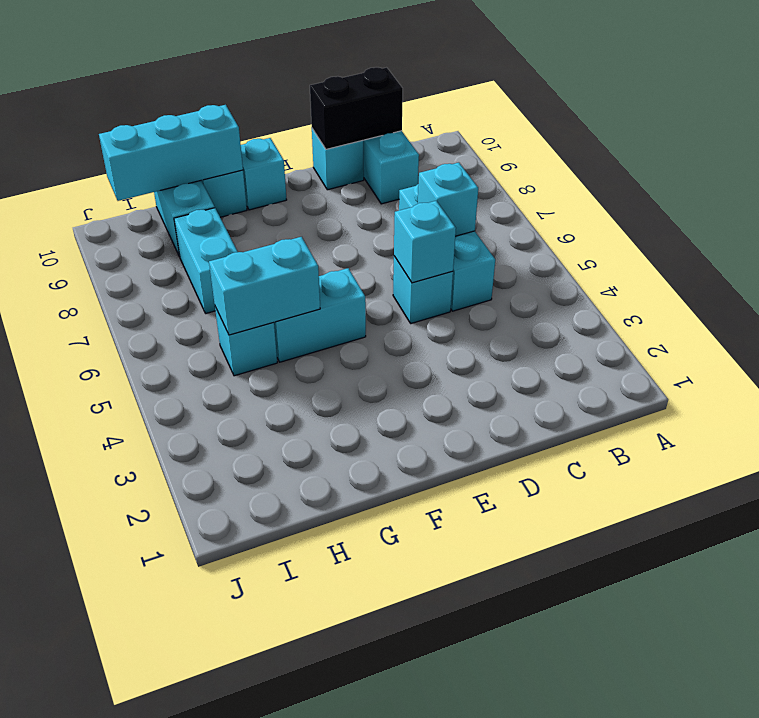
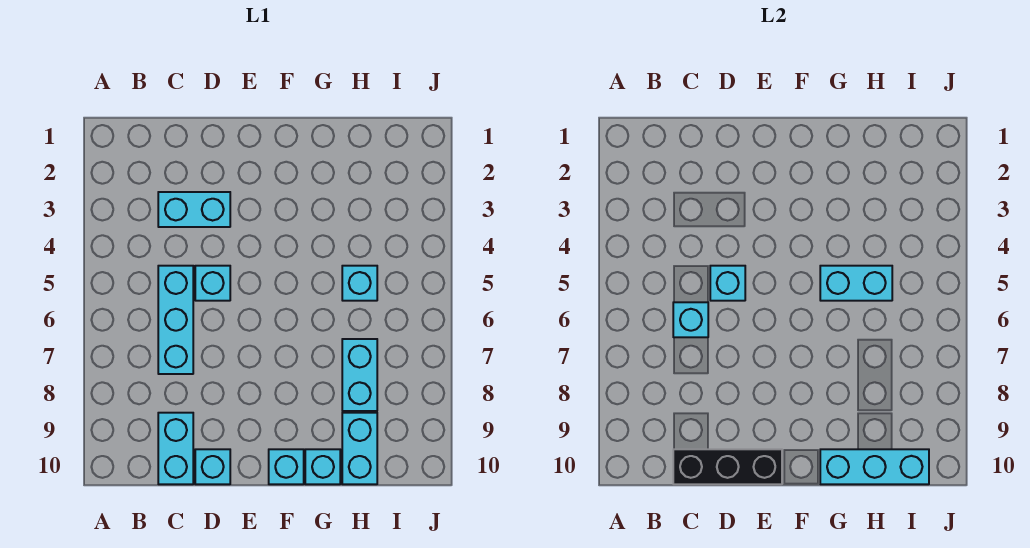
black 1x2 brick [310,67,403,149] -> black 1x3 brick [673,449,782,484]
cyan 1x2 brick [274,268,366,362] -> cyan 1x2 brick moved to [158,192,230,227]

